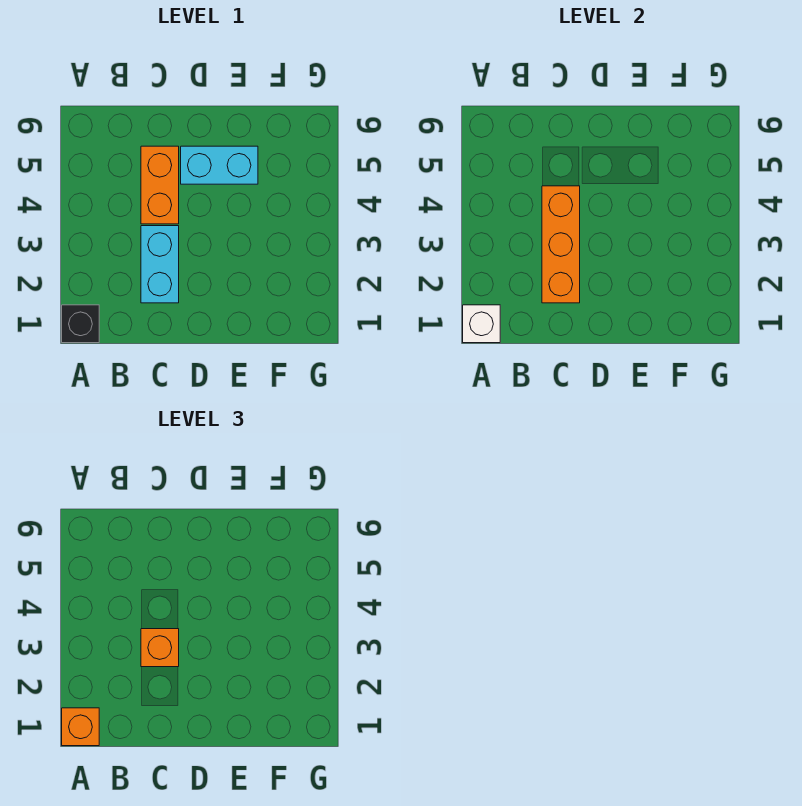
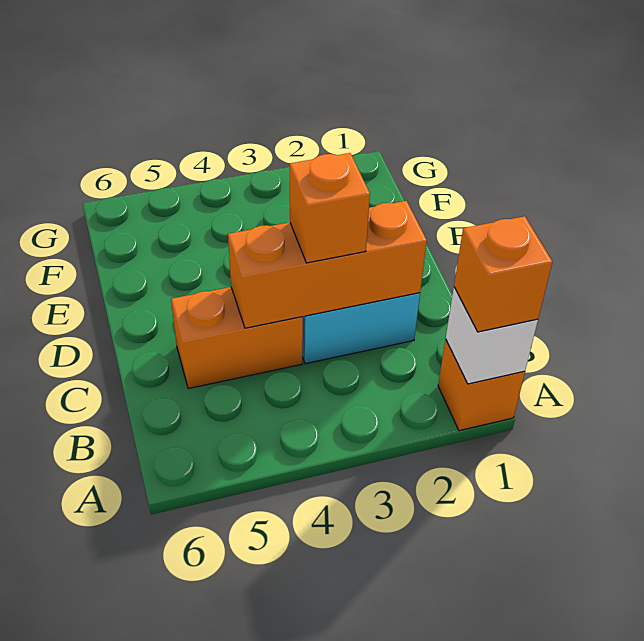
black 1x1 brick [62,305,99,343] -> orange 1x1 brick [438,339,525,431]
cyan 1x2 brick [181,146,258,184] -> none

